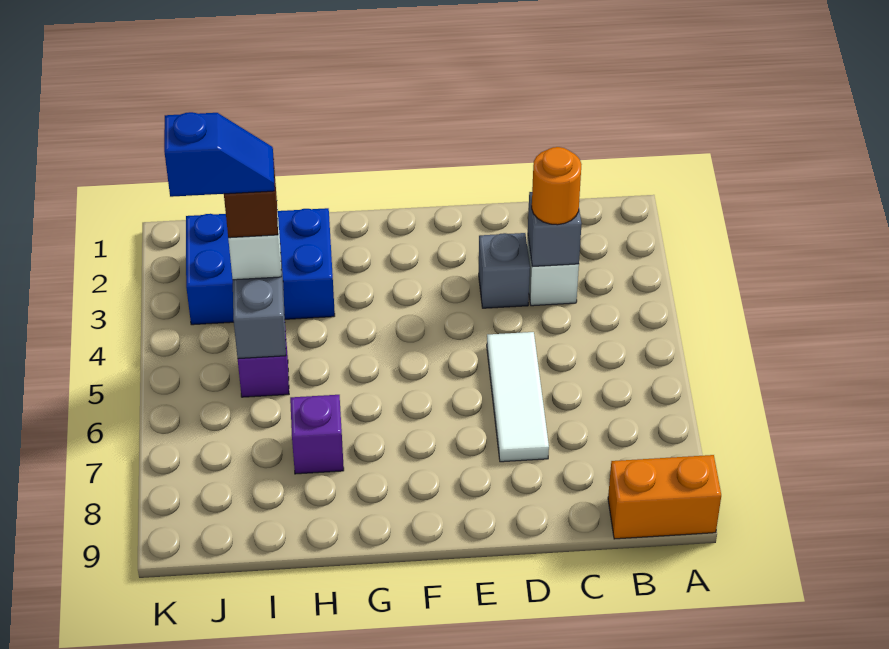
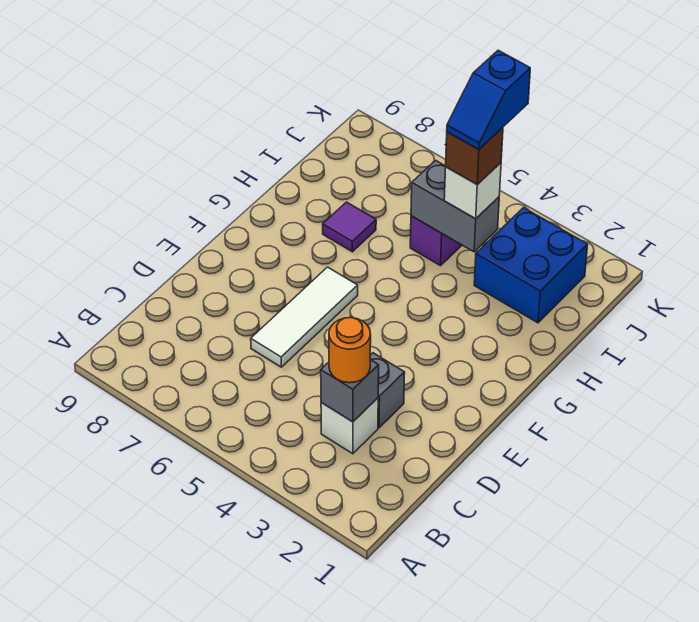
orange 1x2 brick [608,455,721,539] -> none
white 1x3 tile [487,332,549,462] -> white 1x3 tile turned to [251,267,358,367]
blue 2x3 brick [186,208,335,325] -> blue 2x2 brick [474,208,588,323]
purple 1x1 brick [290,395,344,474] -> purple 1x1 tile [323,202,376,252]

